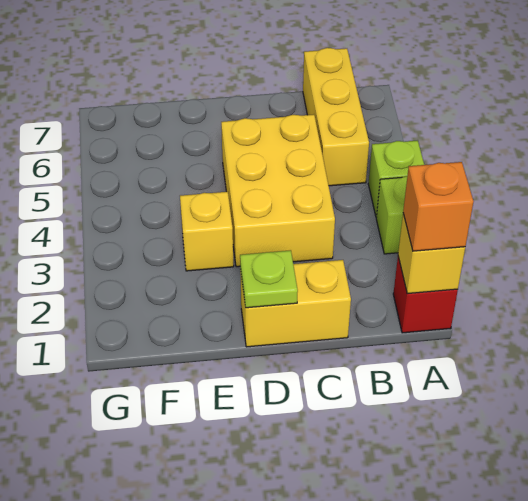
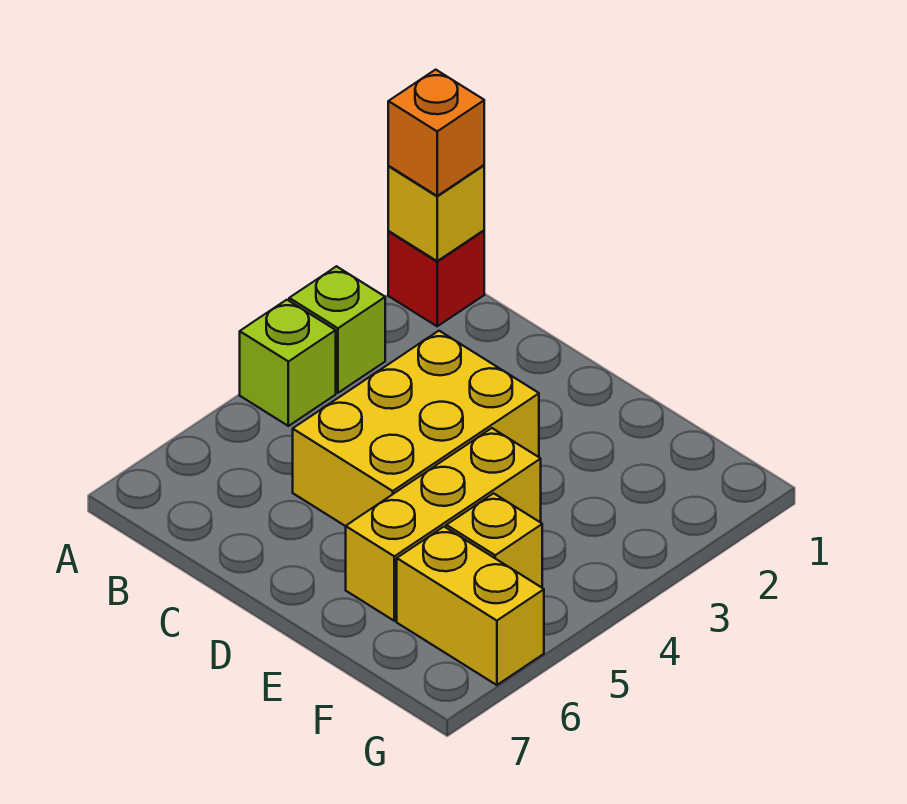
yellow 1x3 brick [303,48,369,186] -> yellow 1x3 brick moved to [346,428,541,621]
yellow 1x2 brick [240,260,351,347] -> yellow 1x2 brick moved to [397,527,544,685]
lime 1x1 plate [240,250,298,308] -> none
yellow 1x1 brick [180,192,234,271] -> yellow 1x1 brick moved to [446,493,542,587]

